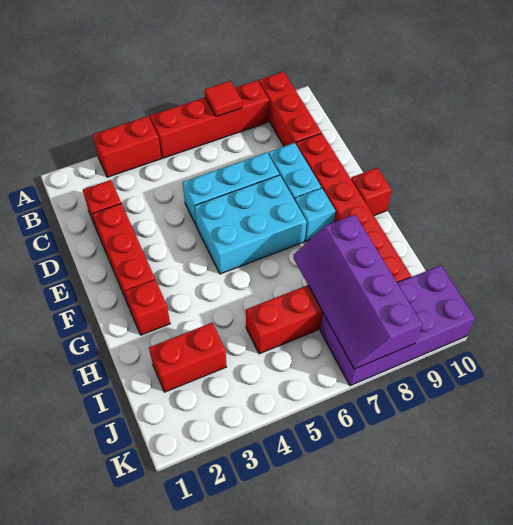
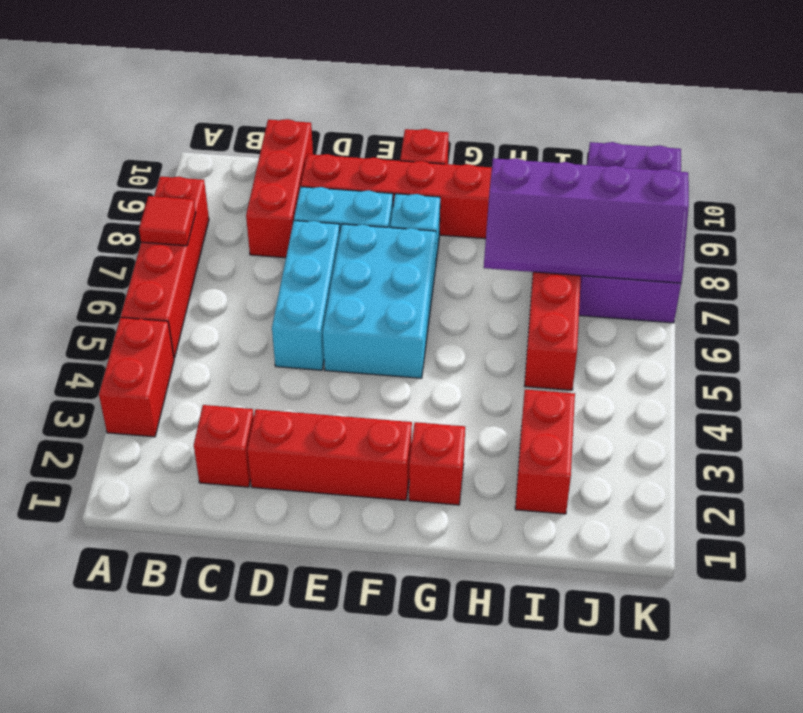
red 1x3 brick [259,72,321,146] -> red 1x3 brick turned to [246,119,313,258]

